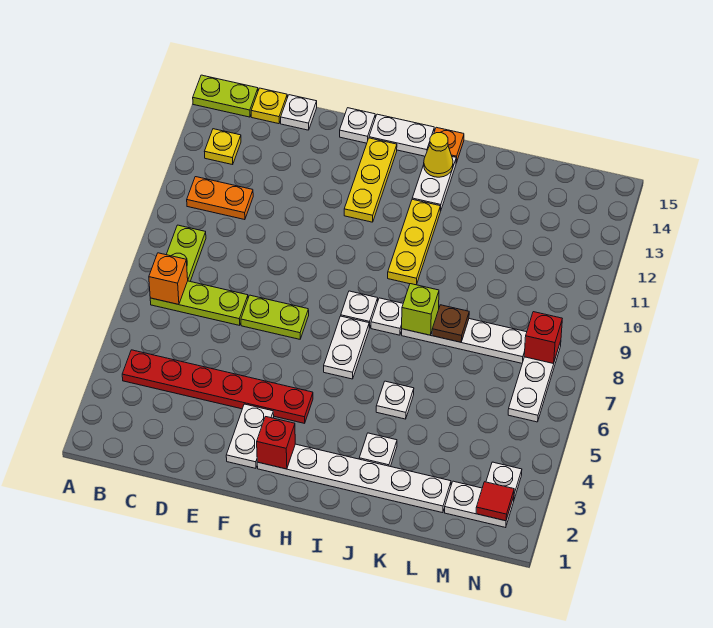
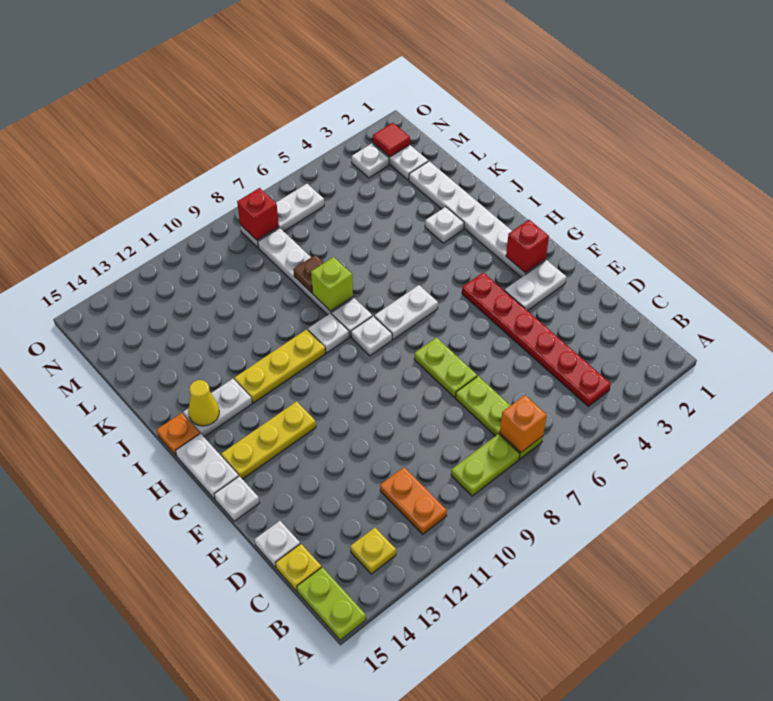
white 1x1 plate [376,381,414,419] -> white 1x1 plate moved to [308,313,349,353]

